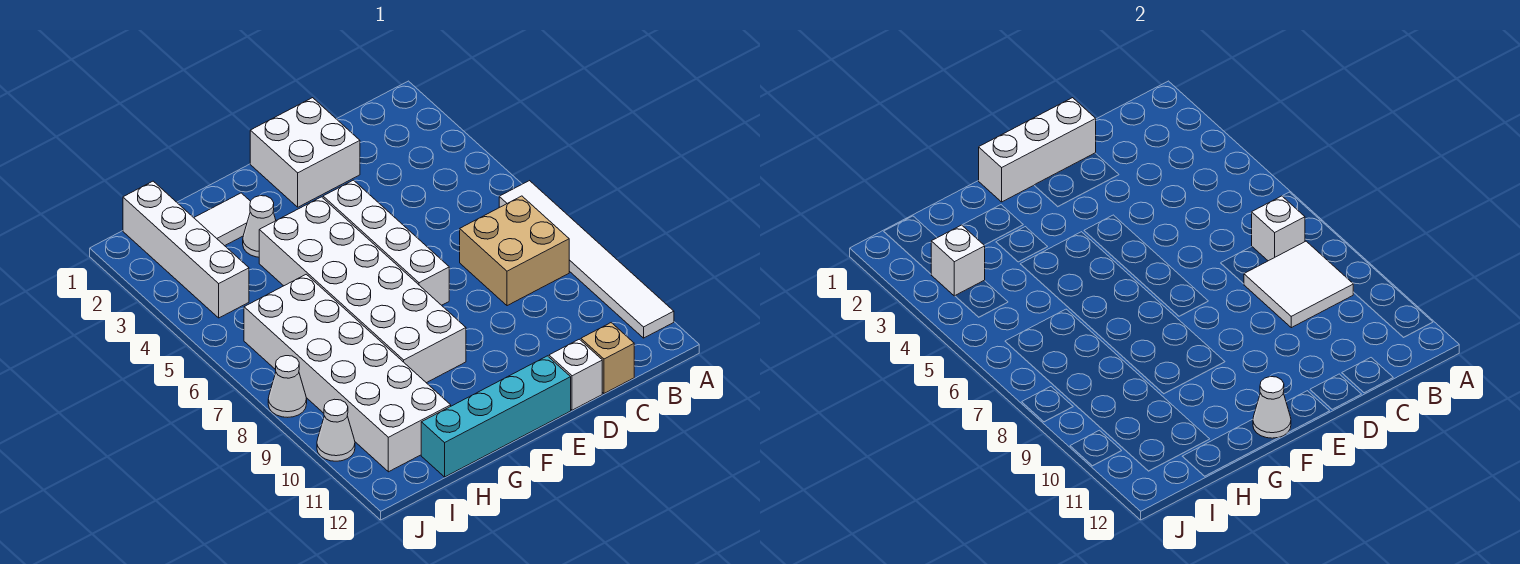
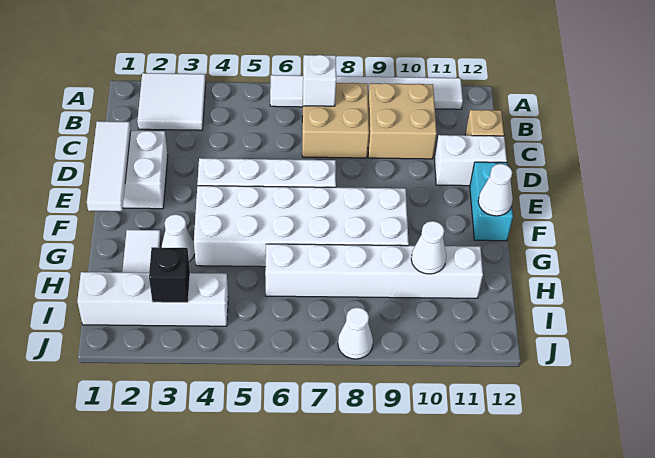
white 2x2 tile [1244,241,1353,328] -> white 2x2 tile moved to [137,73,206,130]
none -> tan 2x2 brick [368,83,437,159]
white 1x3 brick [979,98,1096,202] -> white 1x3 tile [87,121,131,211]
white 1x1 brick [549,339,602,410] -> white 1x2 brick [435,135,507,186]
cyan 1x4 brick [421,356,571,477] -> cyan 1x2 brick [470,162,513,241]
white 2x6 brick [244,274,451,472] -> white 1x6 brick [265,244,483,298]
white 1x1 brick [931,225,985,296] -> black 1x1 brick [149,247,190,302]
white 1x1 cone [317,399,355,461] -> white 1x1 cone moved to [411,221,446,274]

